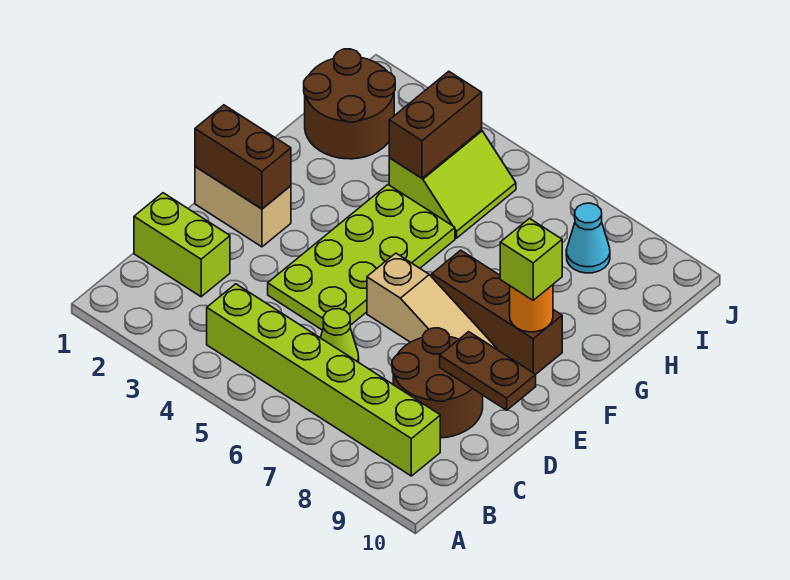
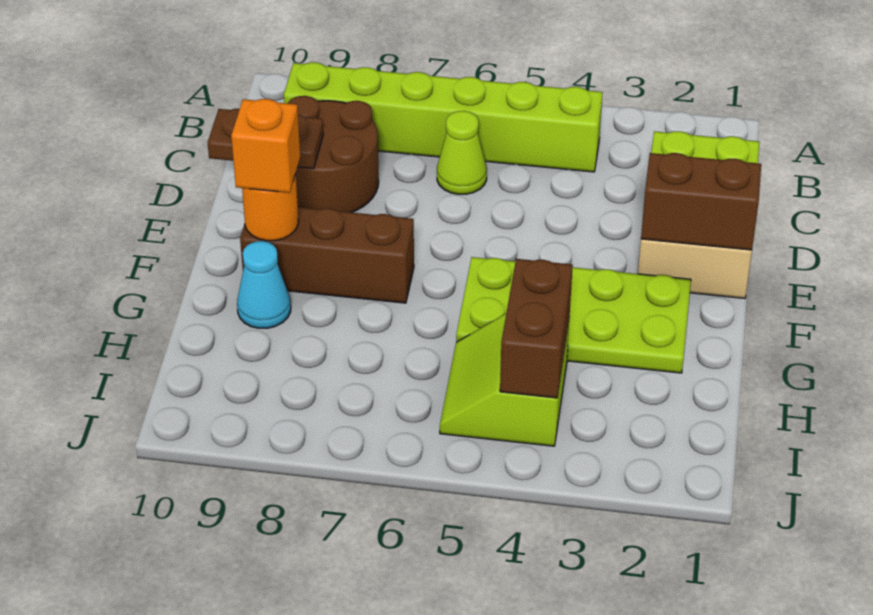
lime 2x4 plate [268,185,455,330] -> lime 2x4 plate turned to [456,257,691,373]
tan 1x3 slope [367,253,497,349] -> none
lime 1x1 brick [500,219,562,300] -> orange 1x1 brick [231,99,300,193]
brown 2x2 round brick [304,49,395,159] -> none
cyan 1x1 cone [566,203,610,273] -> cyan 1x1 cone moved to [237,241,291,328]

